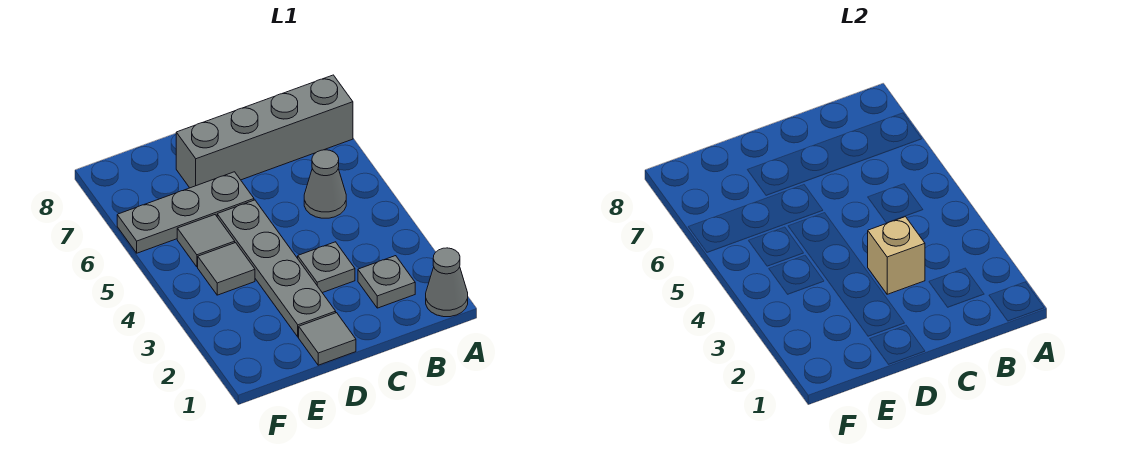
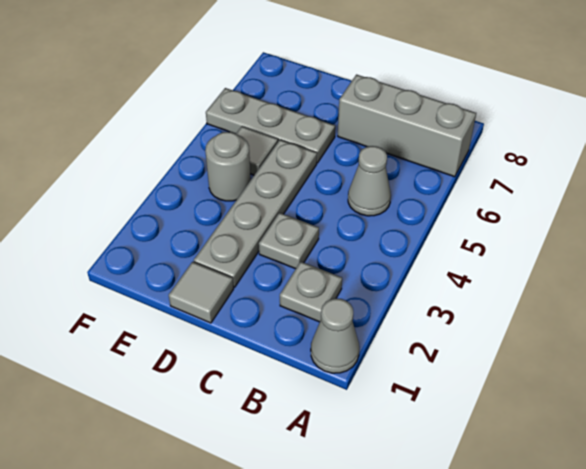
grey 1x4 brick [176,75,353,188] -> grey 1x3 brick [338,75,476,177]
tan 1x1 brick [868,217,925,294] -> none
grey 1x1 tile [198,243,255,295] -> grey 1x1 round brick [205,132,251,201]

